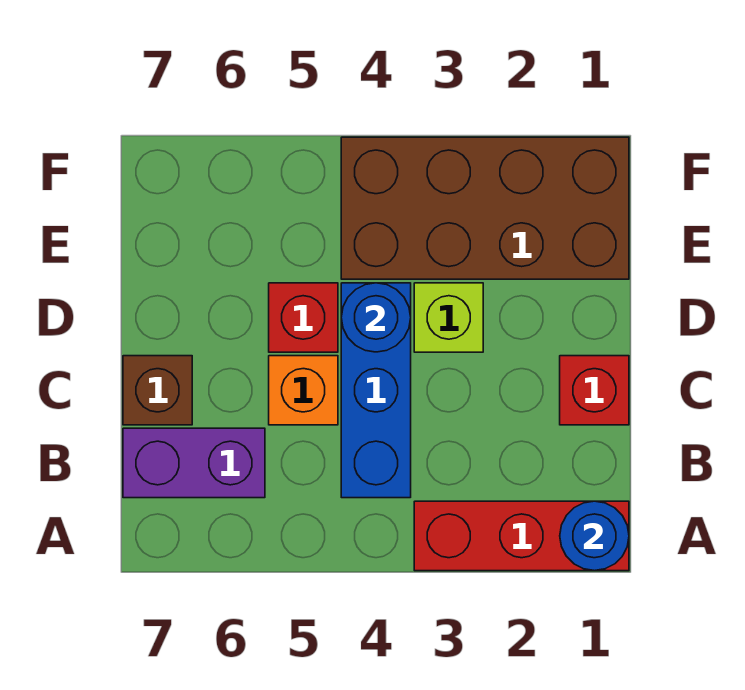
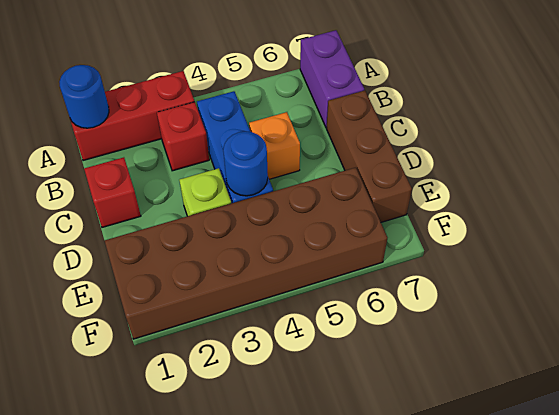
purple 1x2 brick [123,428,265,498] -> purple 1x2 brick turned to [300,30,364,127]
brown 1x1 brick [123,356,192,425] -> brown 1x3 brick [326,90,412,222]
red 1x1 brick [269,283,338,352] -> red 1x1 brick moved to [157,102,209,171]
brown 2x4 brick [341,137,629,279] -> brown 2x6 brick [104,168,387,339]

